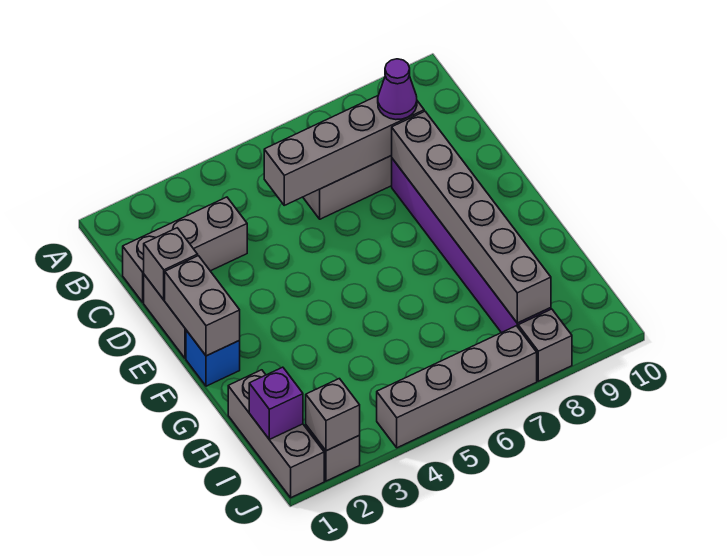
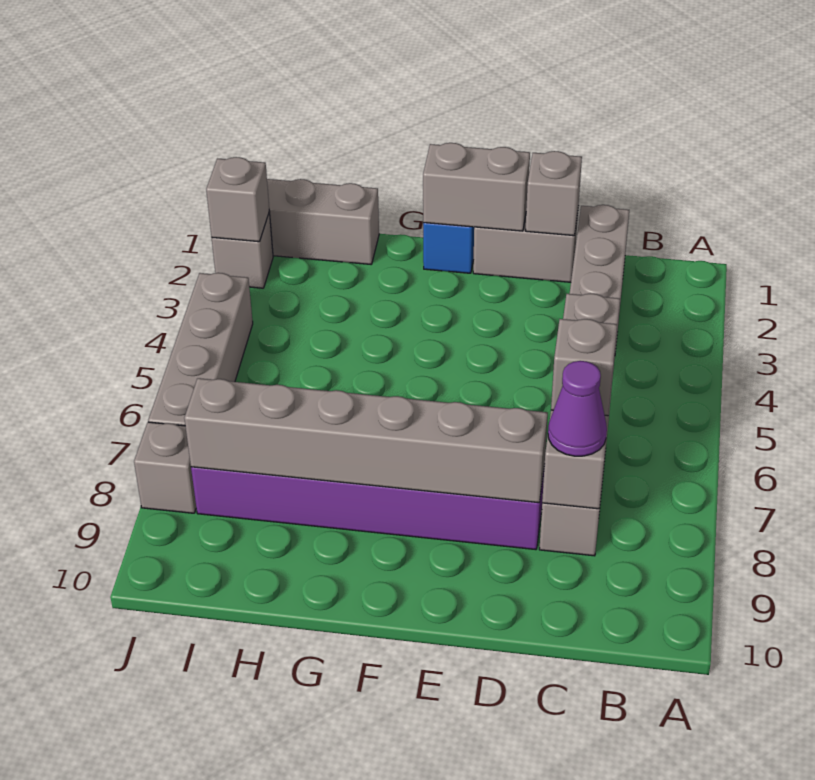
none -> grey 1x1 brick [551,319,617,416]
purple 1x1 brick [249,367,303,439] -> none

